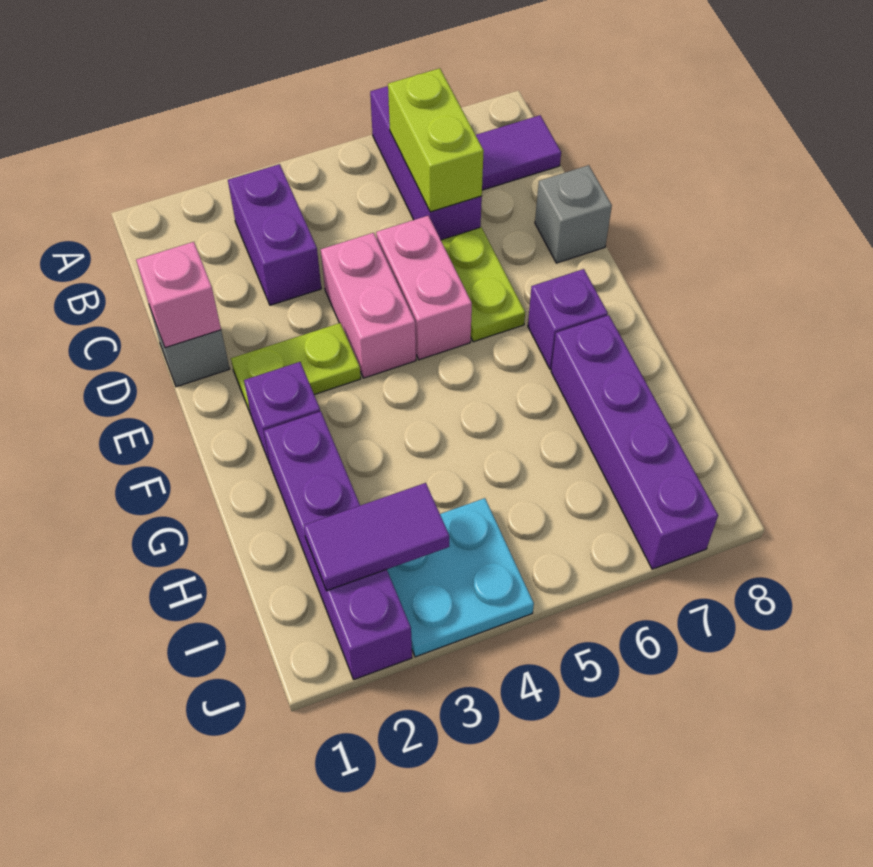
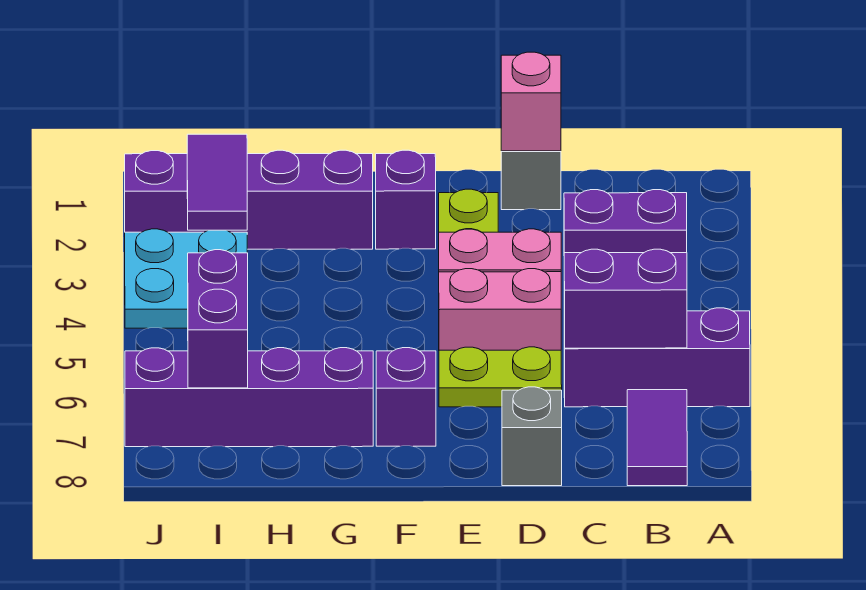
lime 1x2 brick [388,68,484,212] -> purple 1x2 brick [564,249,687,348]
none -> purple 1x2 brick [188,250,248,388]

